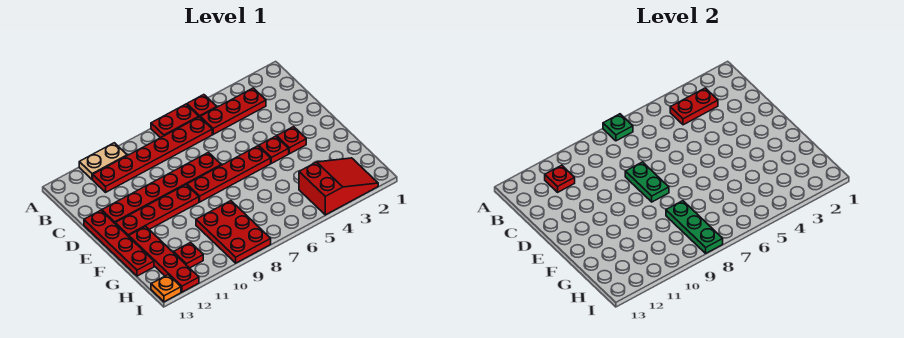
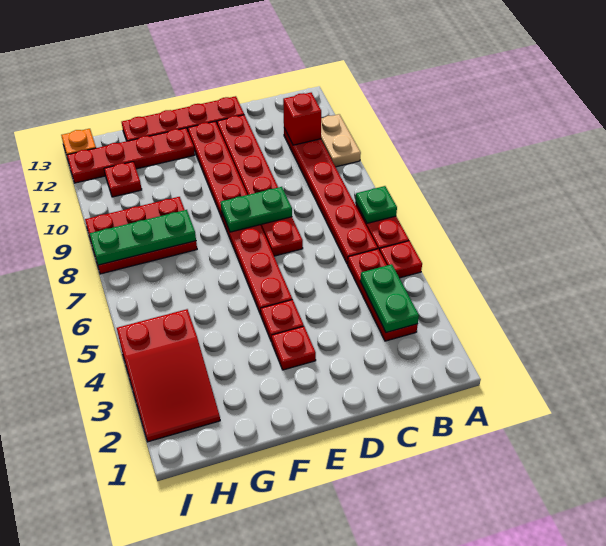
red 1x2 plate [670,88,718,125] -> green 1x2 plate [360,264,419,333]
red 1x1 plate [545,165,575,192] -> red 1x1 brick [283,93,321,145]

